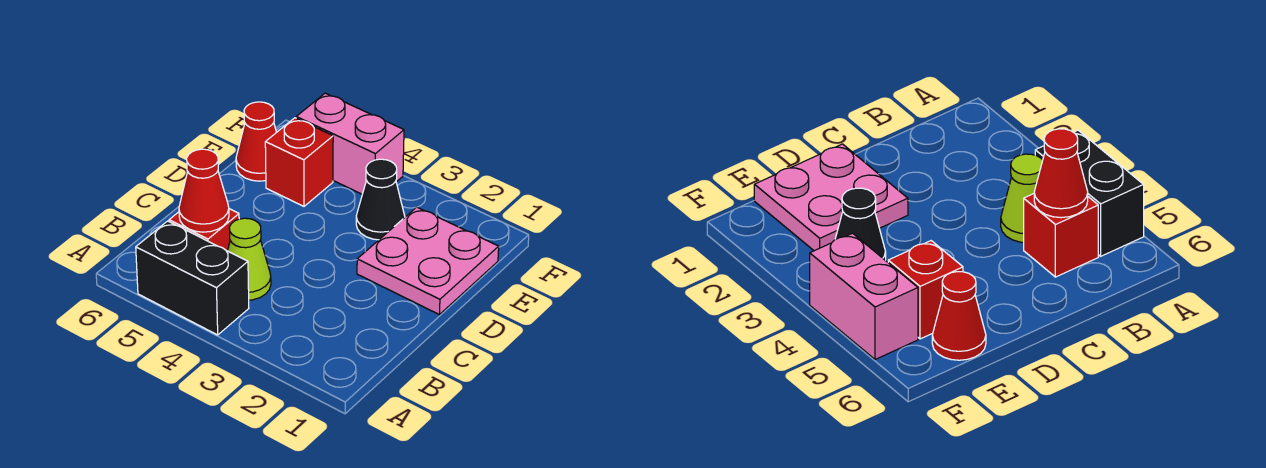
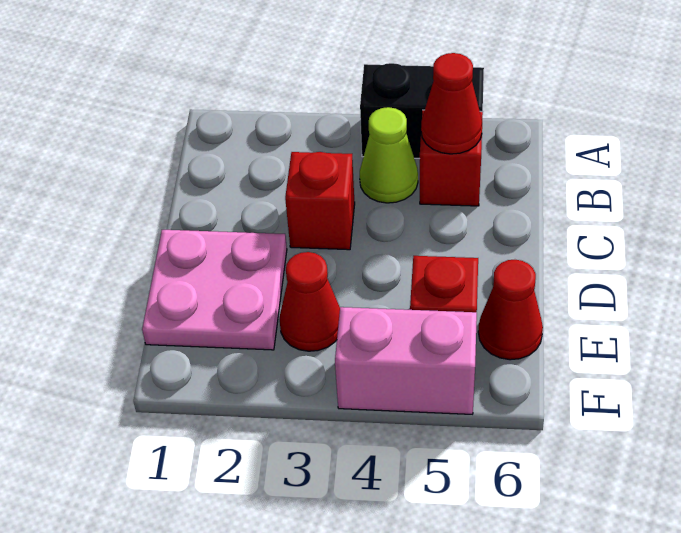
none -> red 1x1 brick [285,152,355,250]
black 1x1 cone [356,159,405,240] -> red 1x1 cone [279,252,340,351]

